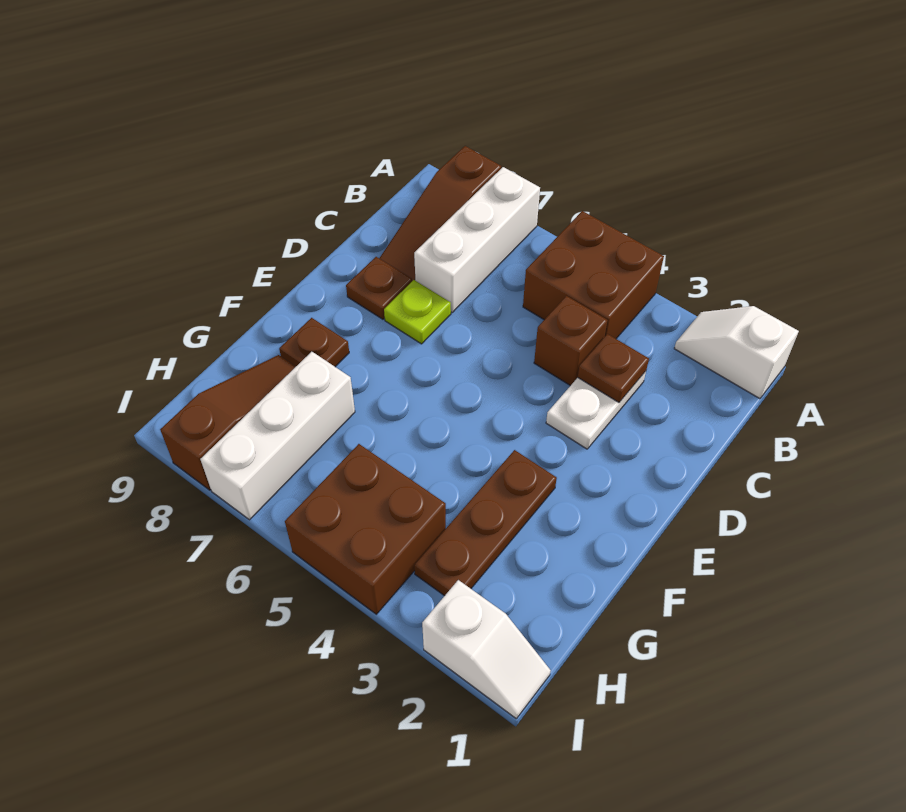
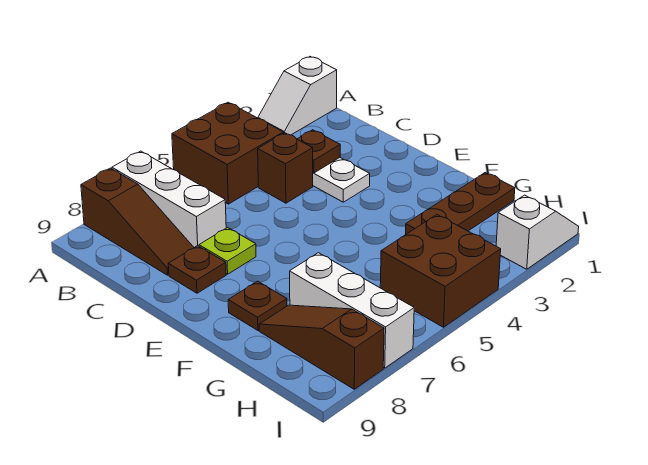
brown 1x3 plate [414,450,557,596] -> brown 1x3 plate turned to [406,173,515,234]

